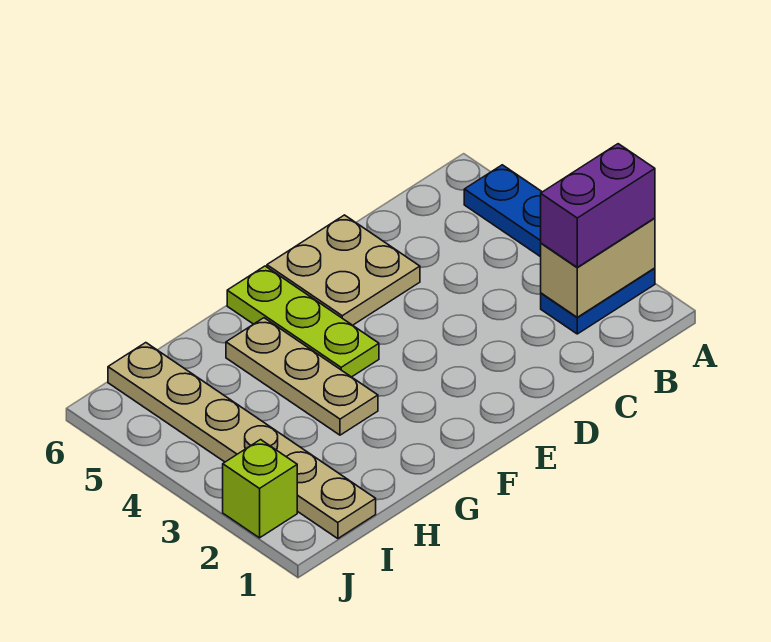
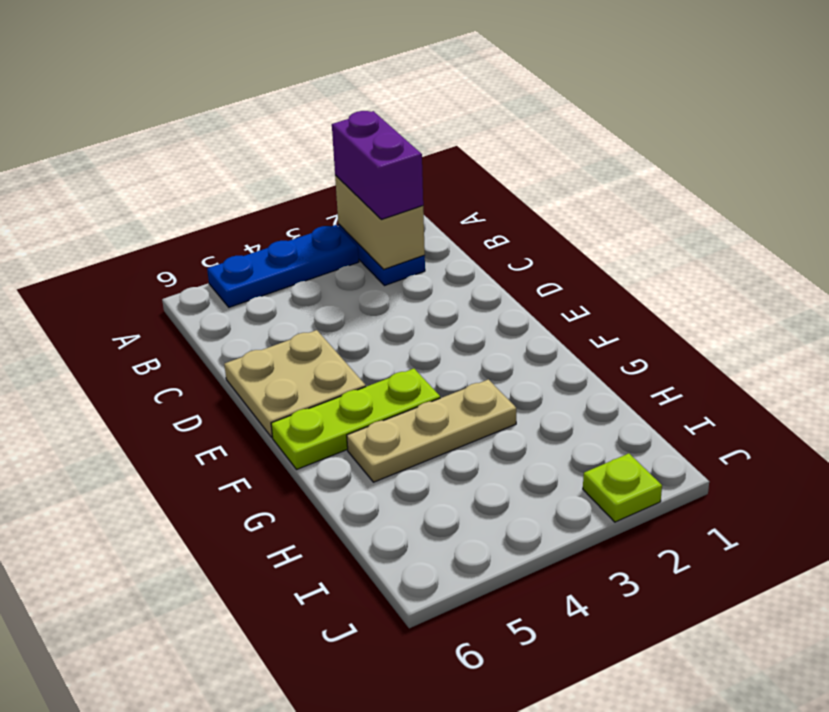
tan 1x6 plate [108,343,376,539] -> none
lime 1x1 brick [223,440,297,538] -> lime 1x1 plate [583,453,662,522]

